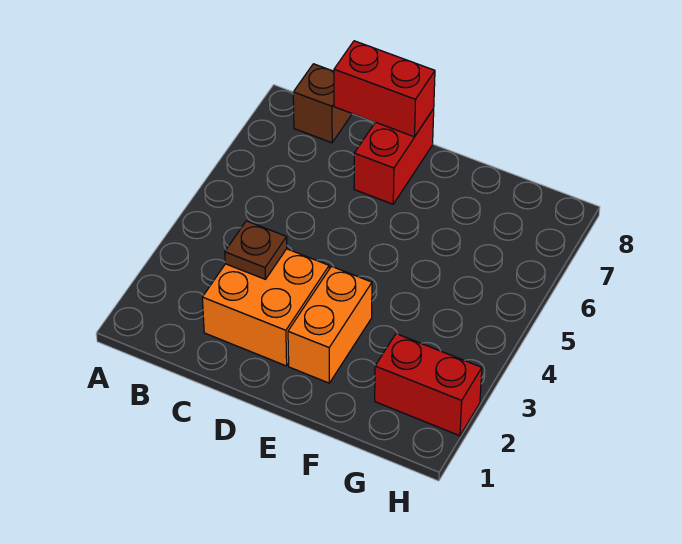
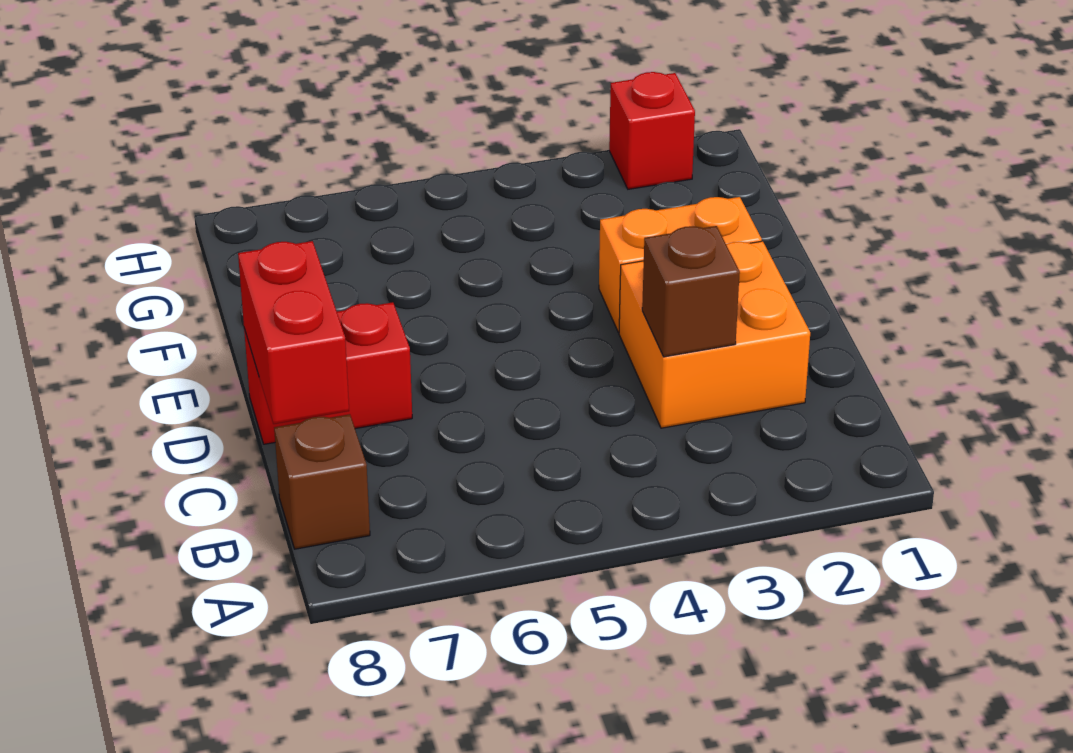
brown 1x1 plate [225,221,287,279] -> brown 1x1 brick [642,226,740,357]
red 1x2 brick [375,334,482,436] -> red 1x1 brick [609,72,695,189]

